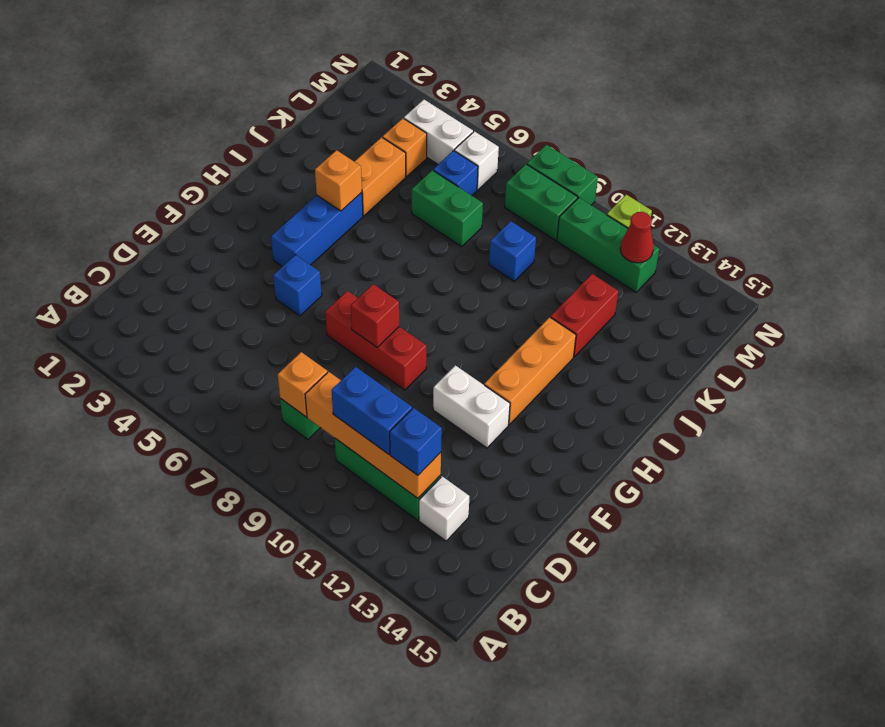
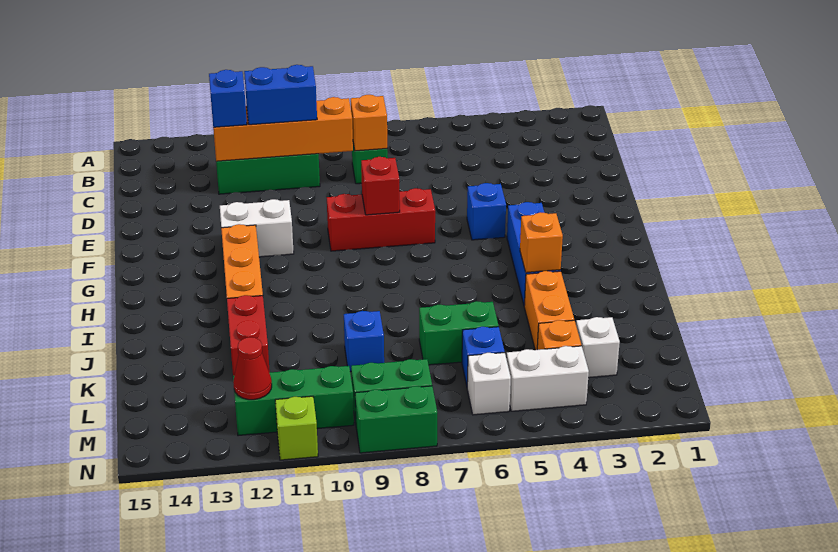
white 1x1 brick [419,476,469,541] -> white 1x1 brick moved to [576,317,620,378]

